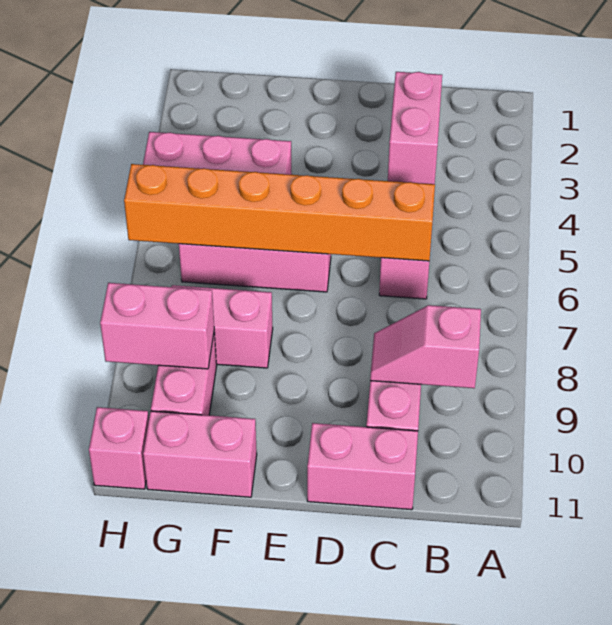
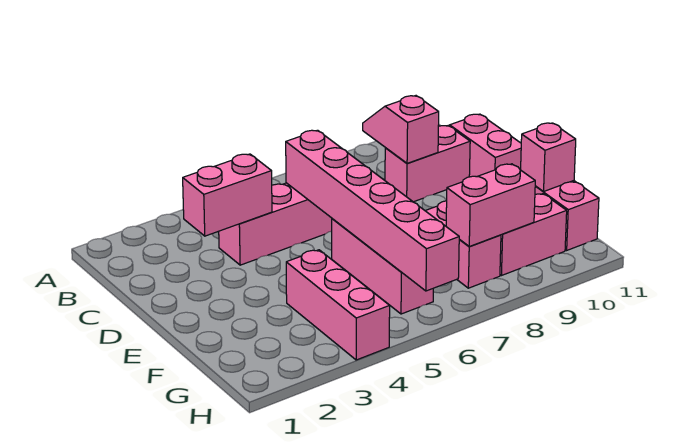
pink 1x2 slope [370,305,481,388] -> pink 1x2 slope turned to [363,96,439,164]
orange 1x6 brick [124,164,435,261] -> pink 1x6 brick [286,130,459,291]
pink 1x2 brick [100,283,214,369] -> pink 1x2 brick turned to [446,164,535,246]
pink 1x1 brick [89,407,149,489] -> pink 1x1 brick moved to [521,123,576,191]

